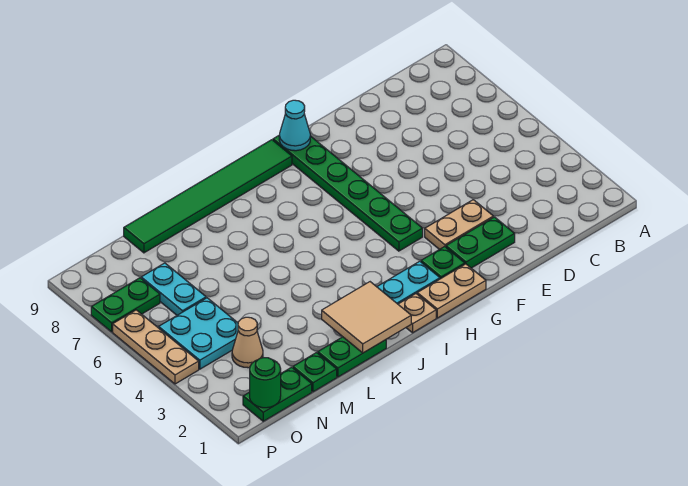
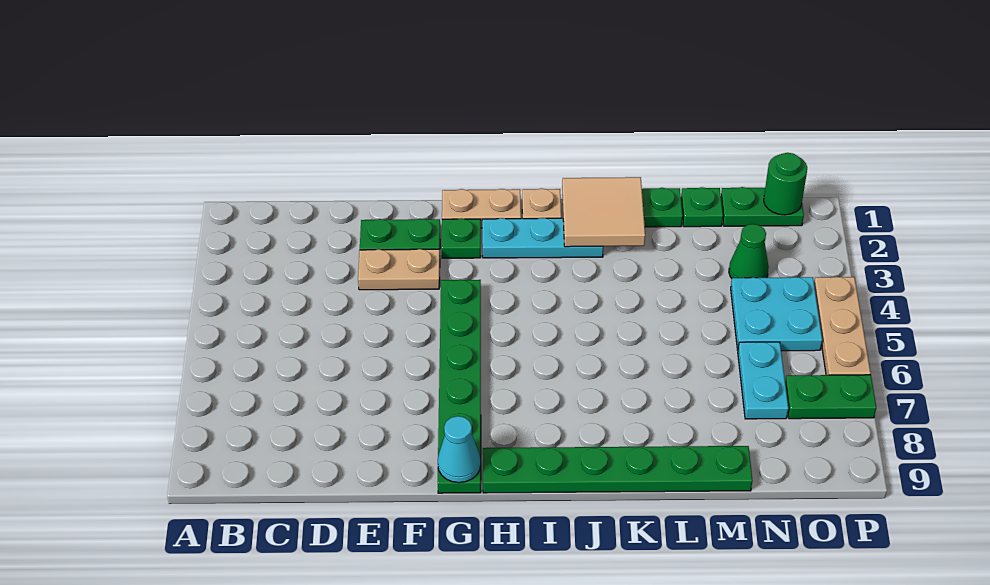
green 1x6 tile [124,140,292,253] -> green 1x6 plate [483,446,753,493]
tan 1x1 cone [232,317,263,368] -> green 1x1 cone [729,224,769,278]

